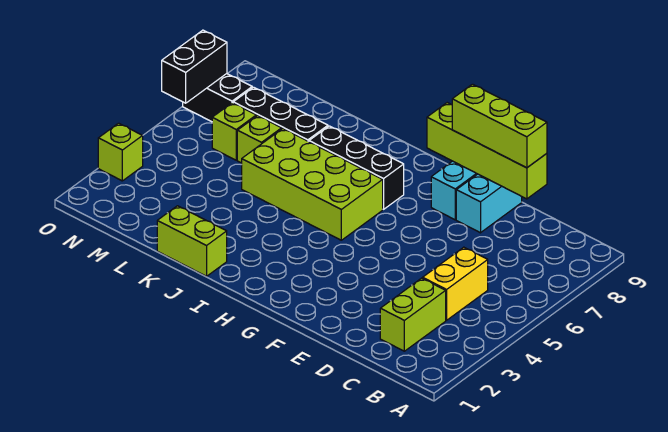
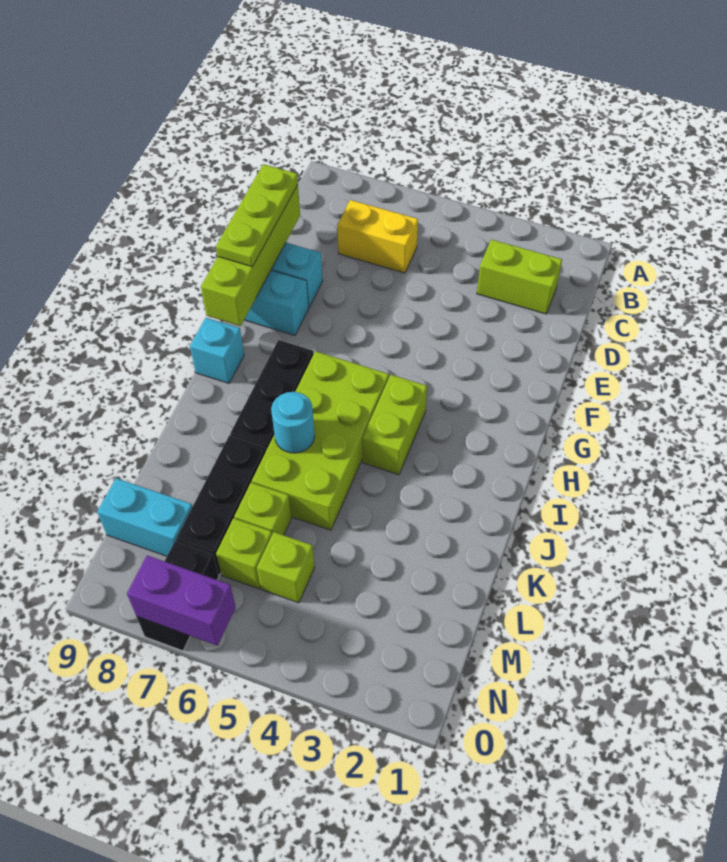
yellow 1x2 brick [423,247,488,320] -> yellow 1x2 brick moved to [337,200,418,273]
lime 1x3 brick [452,84,547,168] -> lime 1x3 plate [216,164,298,267]
none -> cyan 1x1 brick [190,318,244,383]
lime 1x2 brick [157,206,227,276] -> lime 1x2 brick moved to [362,375,427,475]
none -> cyan 1x1 round brick [271,392,315,453]
none -> cyan 1x2 brick [97,478,192,556]
lime 1x1 brick [98,123,143,181] -> lime 1x1 brick moved to [257,532,315,603]
black 1x2 brick [162,30,227,103] -> purple 1x2 brick [127,555,236,646]

